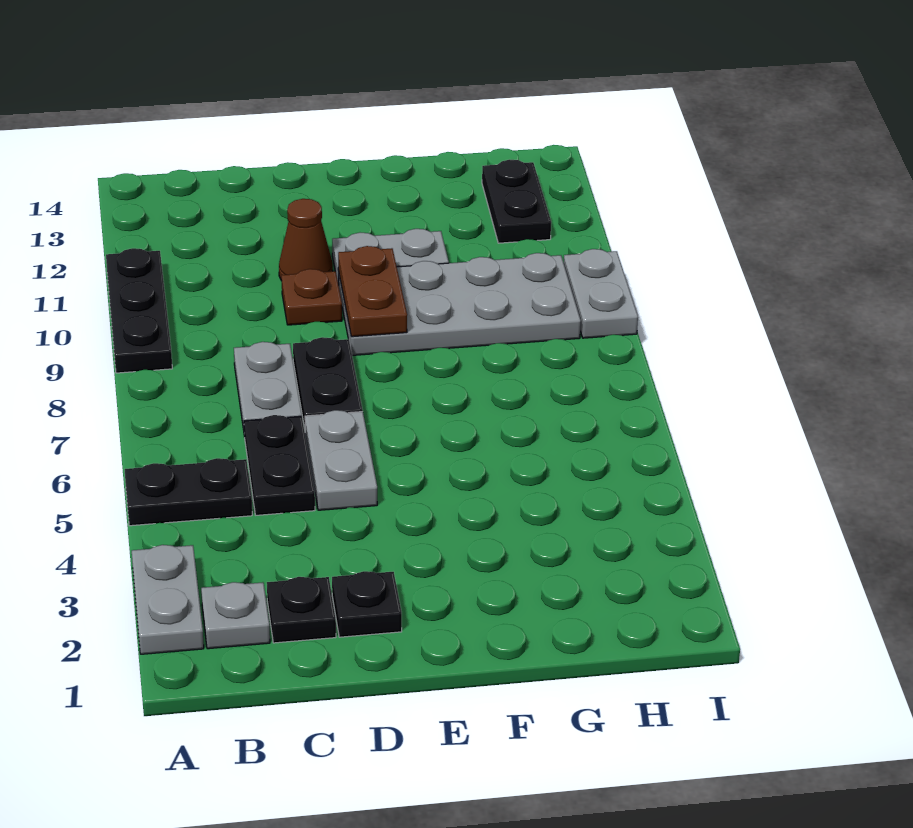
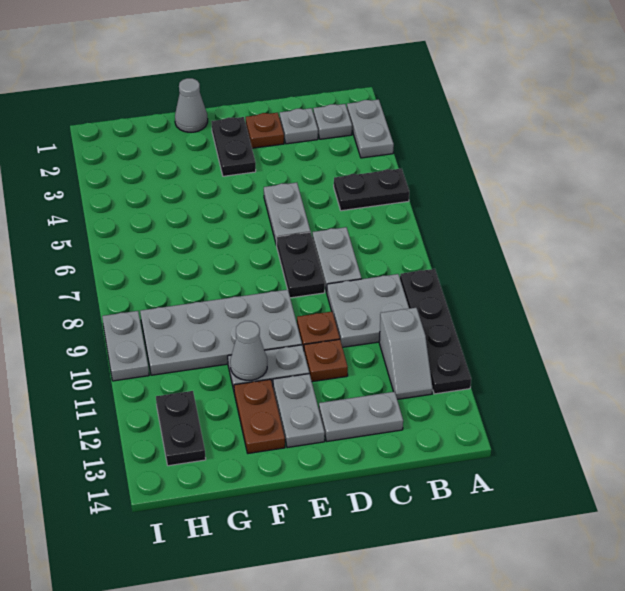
black 1x3 plate [106,248,172,373] -> black 1x4 plate [400,269,471,394]
none -> grey 2x2 plate [327,274,409,347]
none -> grey 1x2 slope [379,308,433,399]
black 1x1 plate [267,577,336,643] -> grey 1x1 plate [280,108,318,144]
black 1x2 plate [244,415,315,515] -> black 1x2 plate moved to [211,117,256,176]
none -> grey 1x2 plate [319,392,403,441]
black 1x1 plate [332,571,402,637] -> brown 1x1 plate [246,113,284,148]
brown 1x1 cone [279,199,333,281] -> brown 1x1 plate [304,339,348,382]
brown 1x2 plate [338,246,407,337] -> brown 1x2 plate moved to [234,379,285,453]
none -> grey 1x2 plate [273,374,325,448]
none -> grey 1x1 cone [175,78,208,132]
none -> grey 1x1 cone [230,321,267,380]

